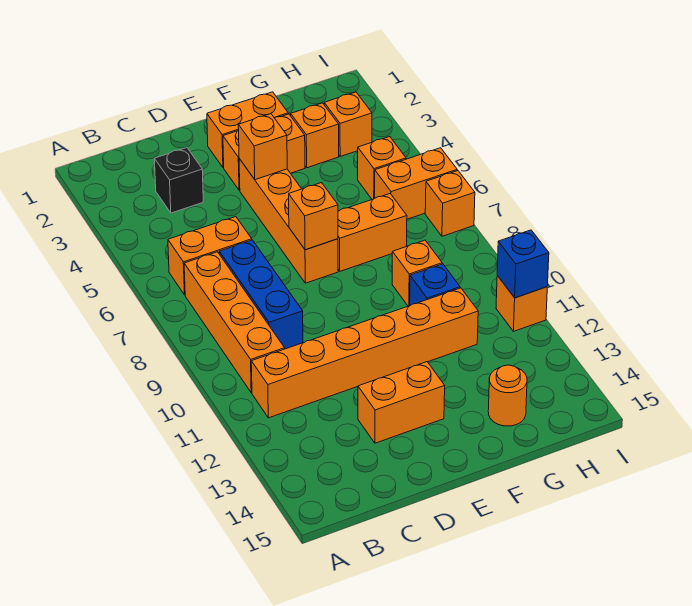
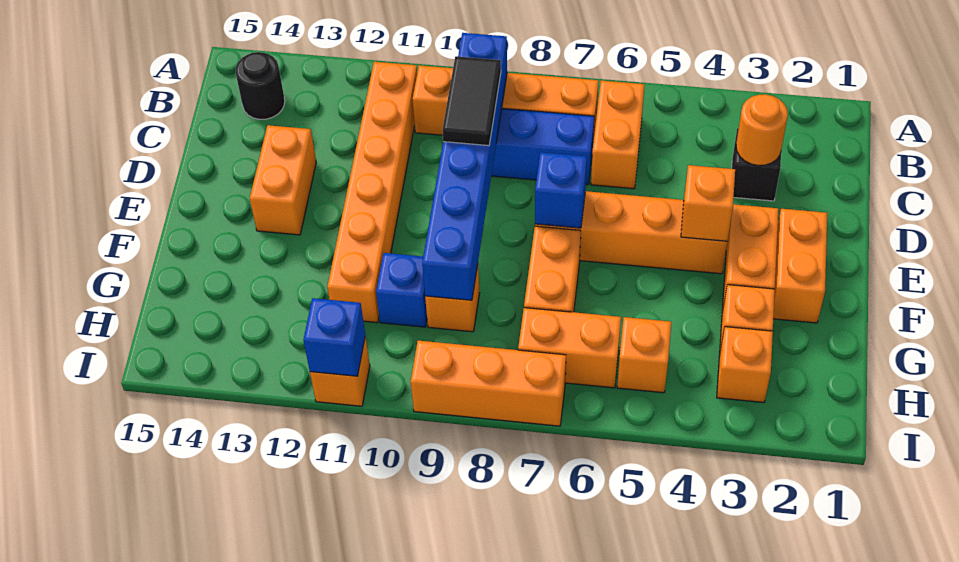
none -> blue 1x6 brick [422,33,507,300]
none -> black 1x1 round brick [236,52,285,119]
none -> black 1x2 tile [442,56,501,146]
orange 1x1 brick [289,183,338,250] -> blue 1x1 brick [535,152,587,228]
orange 1x1 round brick [488,365,527,426] -> orange 1x1 round brick moved to [736,94,788,166]
orange 1x2 brick [375,148,457,219] -> orange 1x2 brick turned to [518,308,621,388]
orange 1x1 brick [425,171,475,236] -> orange 1x3 brick [411,341,566,426]

